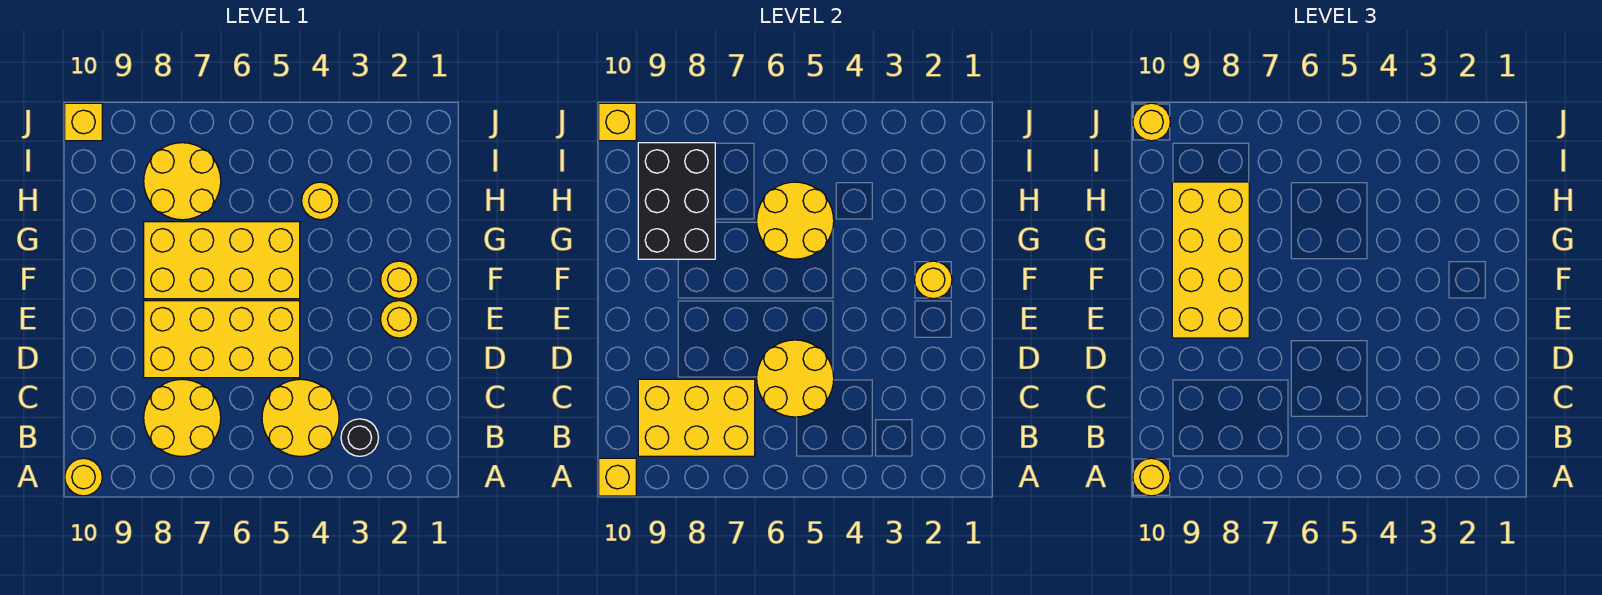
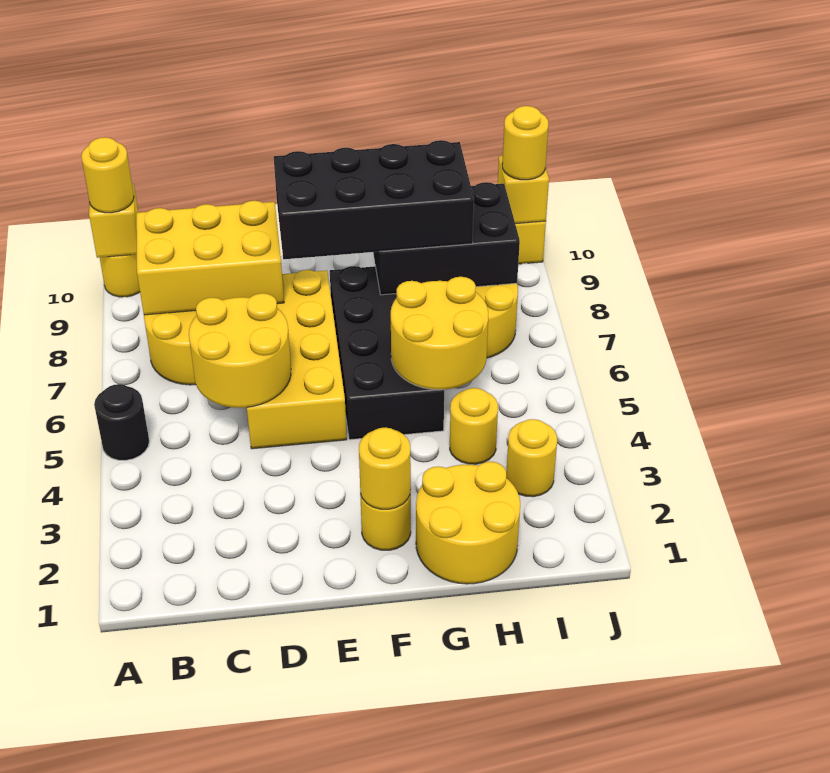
black 1x1 round brick [341,419,379,456] -> black 1x1 round brick moved to [94,384,149,460]
yellow 2x2 round brick [262,379,339,456] -> yellow 2x2 round brick moved to [416,462,520,584]
yellow 2x3 brick [638,379,755,456] -> yellow 2x3 brick turned to [136,201,284,315]
yellow 1x1 round brick [380,301,418,338] -> yellow 1x1 round brick moved to [506,419,557,497]
yellow 2x4 brick [1172,182,1249,338] -> black 2x4 brick [274,140,474,259]
yellow 2x4 brick [144,222,300,299] -> black 2x4 brick [330,266,444,440]

